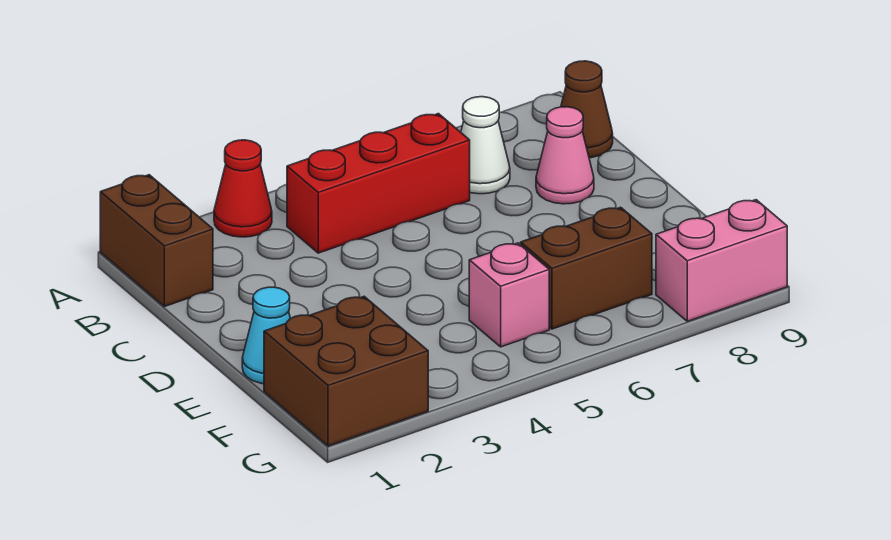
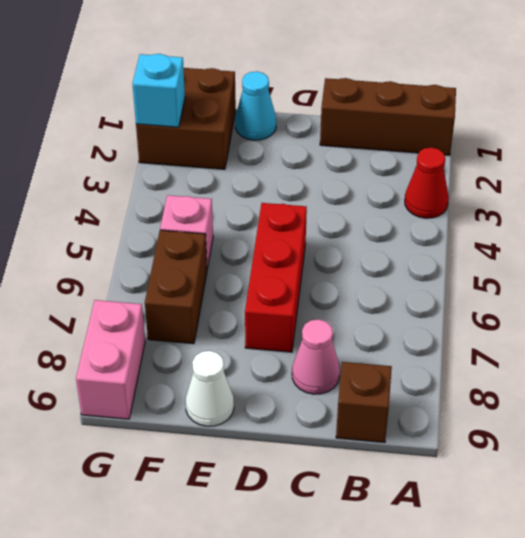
brown 1x2 brick [100,175,213,307] -> brown 1x3 brick [320,78,456,155]
red 1x3 brick [287,114,470,253] -> red 1x3 brick moved to [245,203,307,352]
white 1x1 cone [461,97,510,194] -> white 1x1 cone moved to [186,351,234,426]
brown 1x1 cone [561,61,613,158] -> brown 1x1 brick [336,362,392,443]
none -> cyan 1x1 brick [133,54,185,127]

